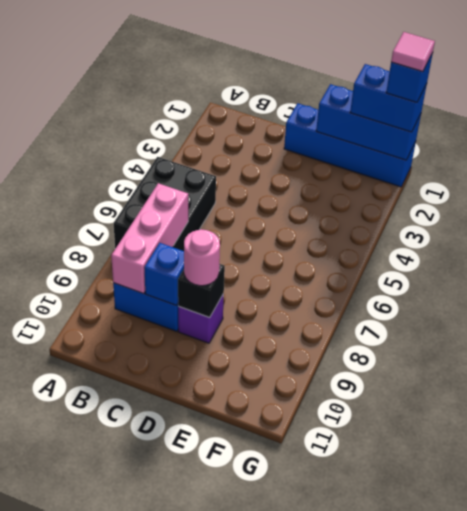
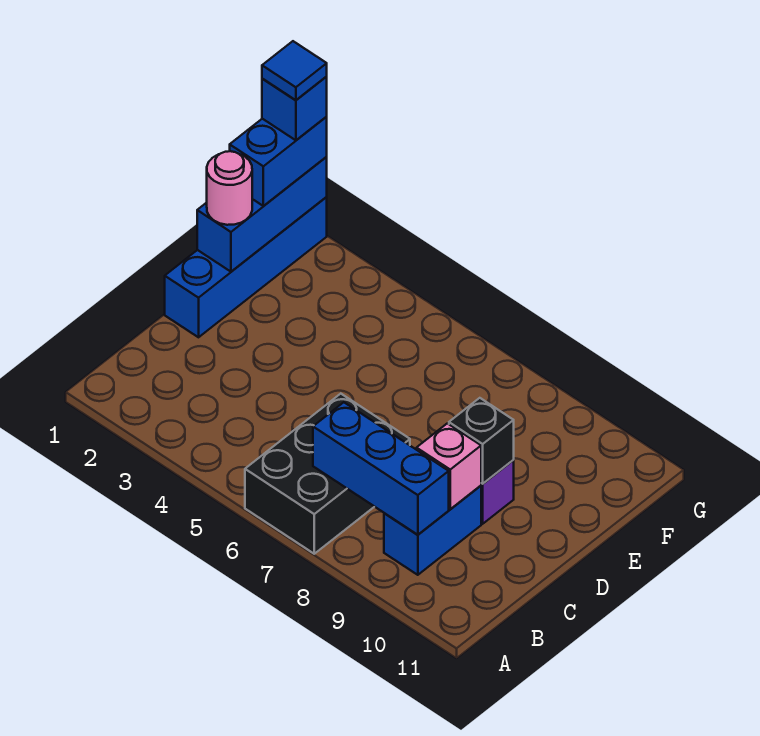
black 2x3 brick [114,157,216,251] -> black 2x3 brick turned to [245,394,410,554]
pink 1x3 brick [111,183,188,294] -> blue 1x3 brick [313,402,449,535]
blue 1x1 brick [144,243,184,305] -> pink 1x1 brick [416,423,481,509]
pink 1x1 round brick [184,229,220,286] -> pink 1x1 round brick moved to [207,151,252,225]
pink 1x1 tile [391,32,435,72] -> blue 1x1 tile [262,41,327,100]

